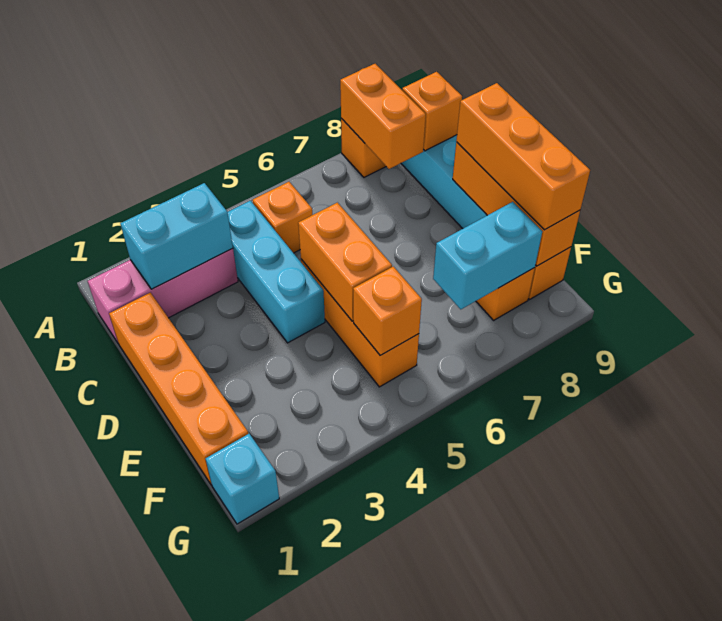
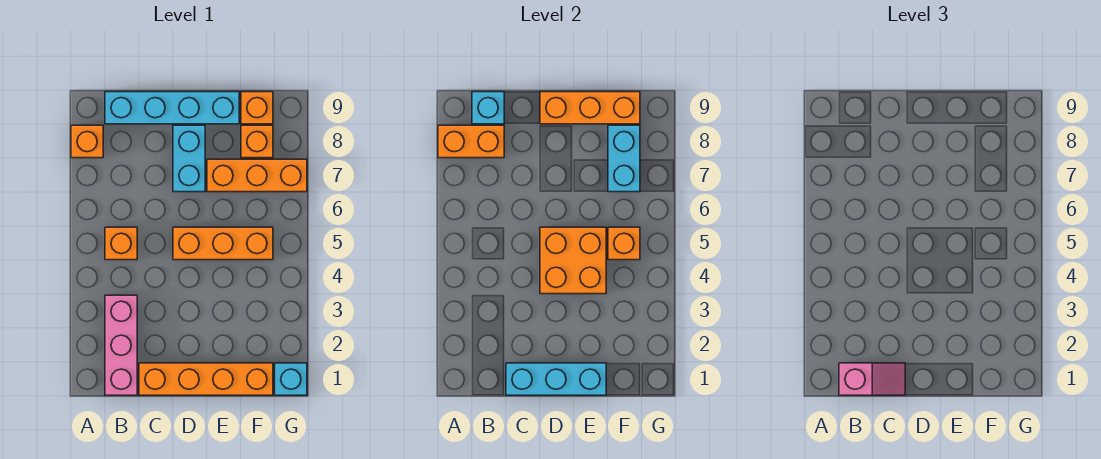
none -> pink 1x2 slope [839,363,905,395]
cyan 1x2 brick [120,183,233,289] -> cyan 1x2 brick moved to [173,125,205,192]
cyan 1x3 brick [228,201,325,343] -> cyan 1x3 brick moved to [506,363,606,395]
orange 1x1 brick [402,72,462,151] -> cyan 1x1 brick [472,92,504,124]
orange 1x2 brick [298,203,392,321] -> orange 2x2 brick [540,227,606,294]
orange 1x3 brick [456,83,590,230] -> orange 1x3 brick moved to [207,159,307,192]

